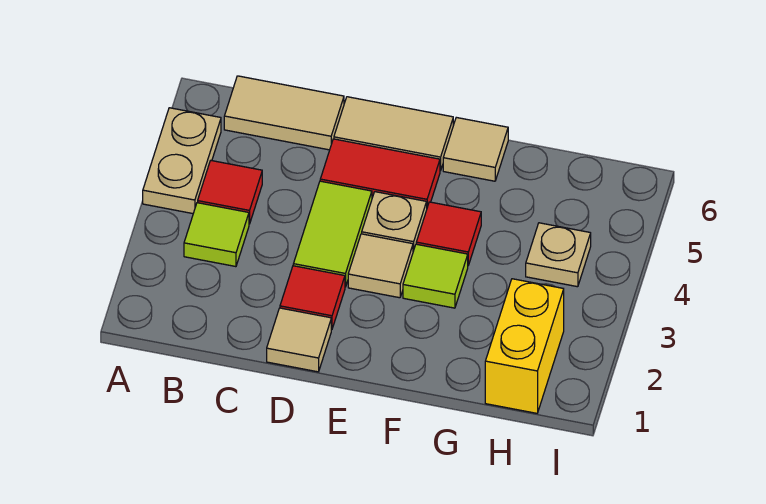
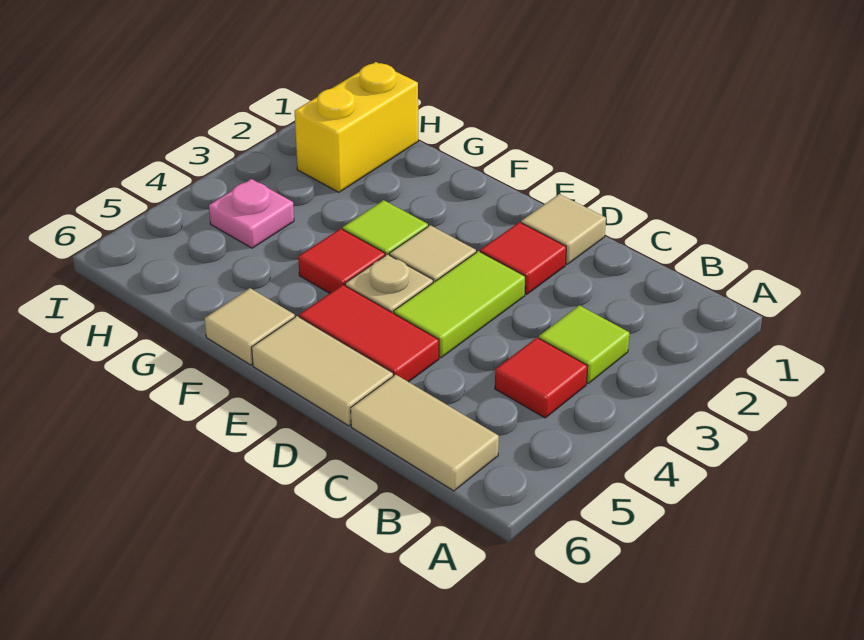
tan 1x2 plate [143,108,221,214] -> none
tan 1x1 plate [526,223,591,287] -> pink 1x1 plate [209,179,294,248]

